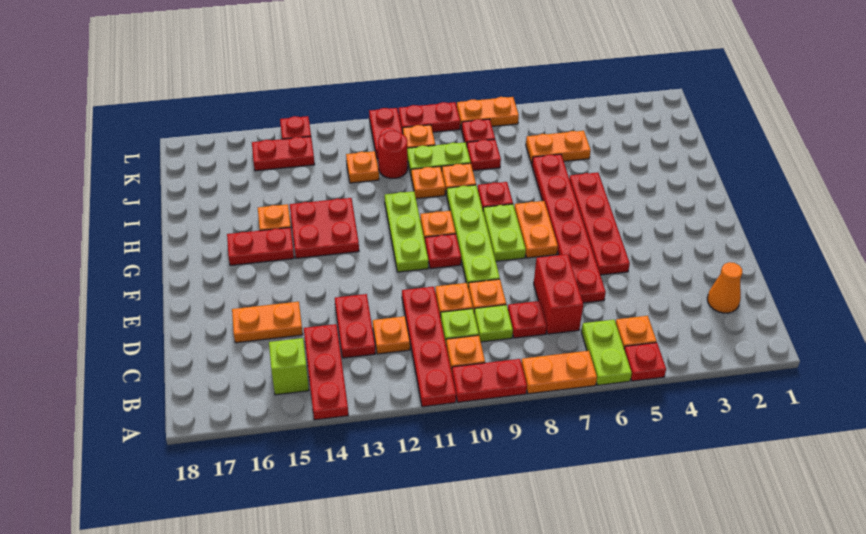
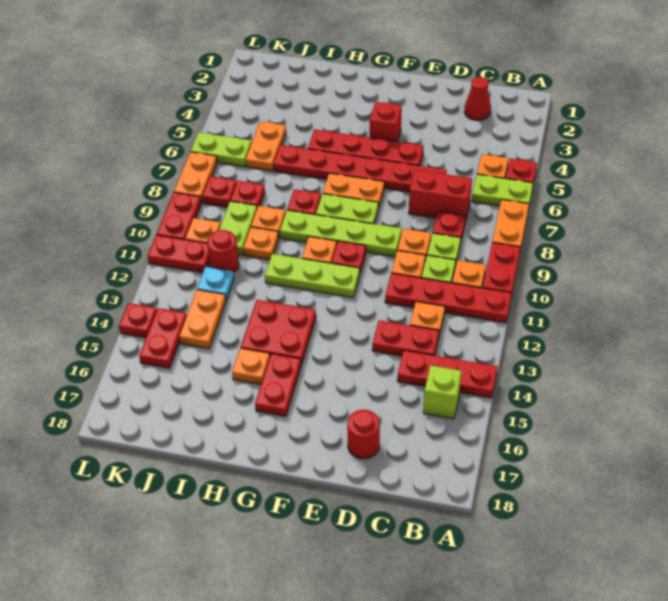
orange 1x1 cone [707,262,742,313] -> red 1x1 cone [464,77,491,120]
orange 1x2 plate [232,302,303,343] -> orange 1x2 plate moved to [179,290,226,349]
none -> red 1x1 round brick [347,410,380,459]
none -> red 1x1 brick [370,102,402,142]
orange 1x1 plate [346,151,379,183] -> cyan 1x1 plate [197,267,234,300]
none -> lime 1x2 plate [191,132,251,167]

